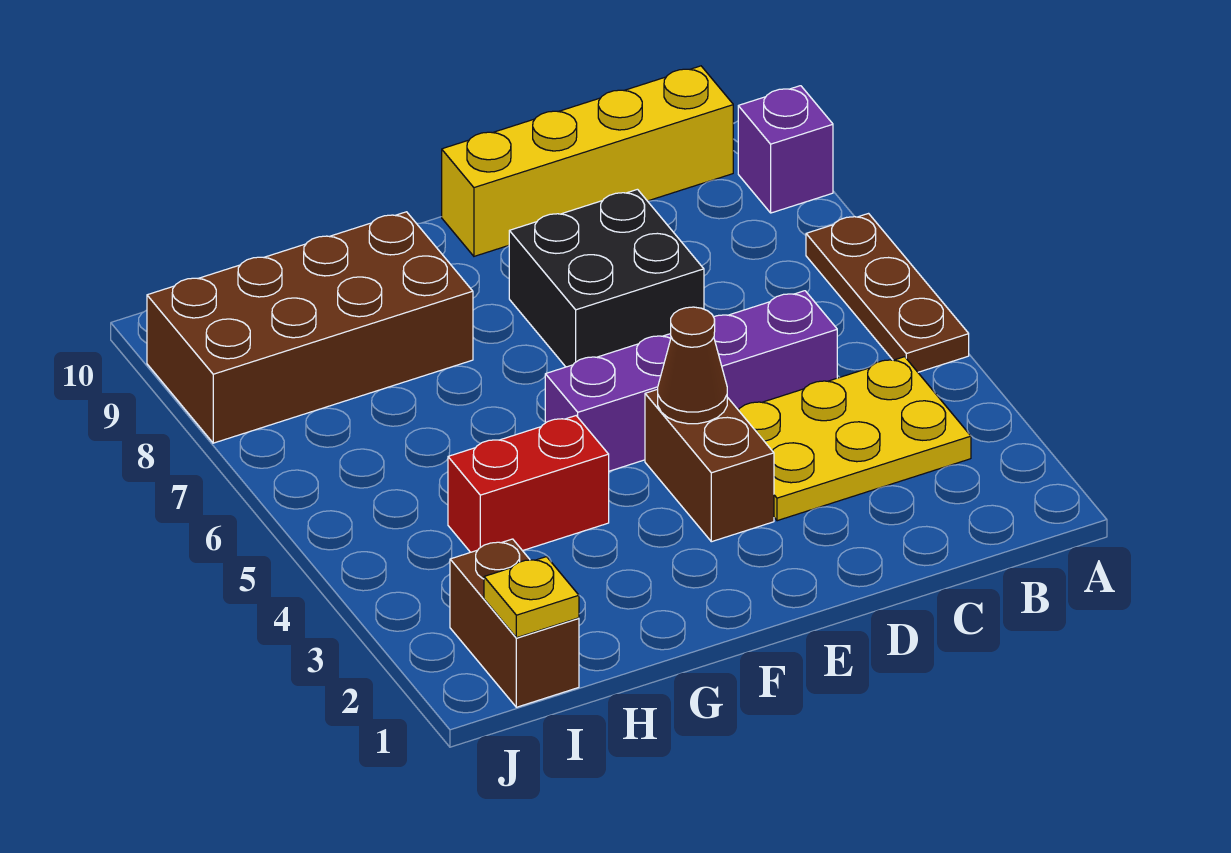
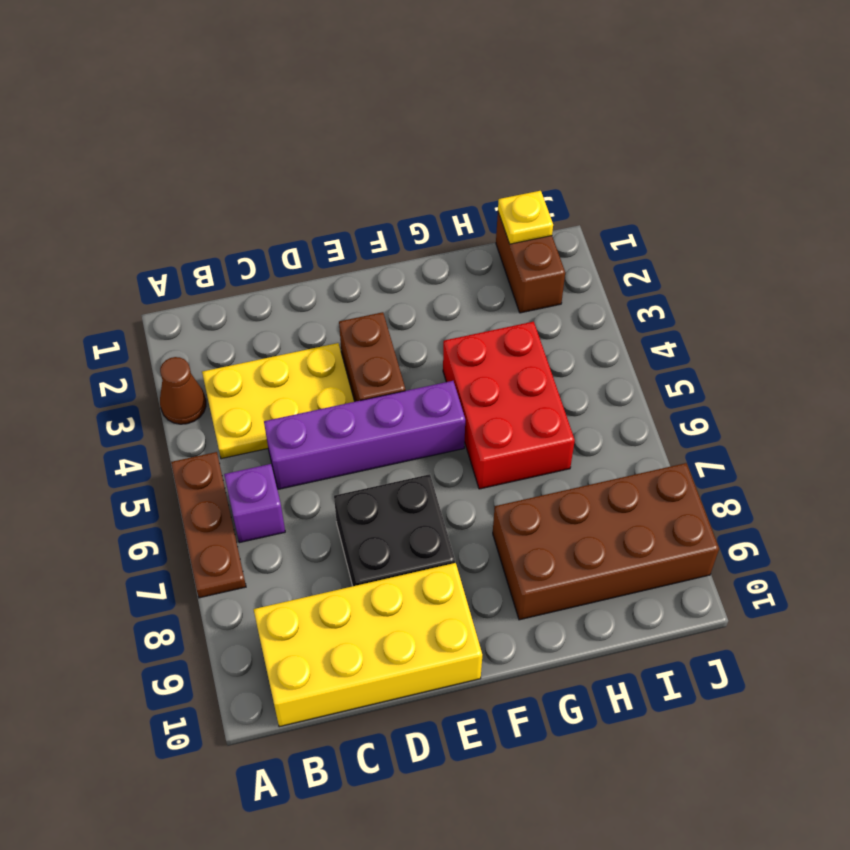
purple 1x1 brick [738,86,833,213] -> purple 1x1 brick moved to [224,464,285,543]
yellow 1x4 brick [442,66,733,256] -> yellow 2x4 brick [254,563,482,727]
brown 1x1 cone [658,307,727,424] -> brown 1x1 cone moved to [160,357,206,424]
red 1x2 brick [448,416,609,552] -> red 2x3 brick [443,322,575,489]

